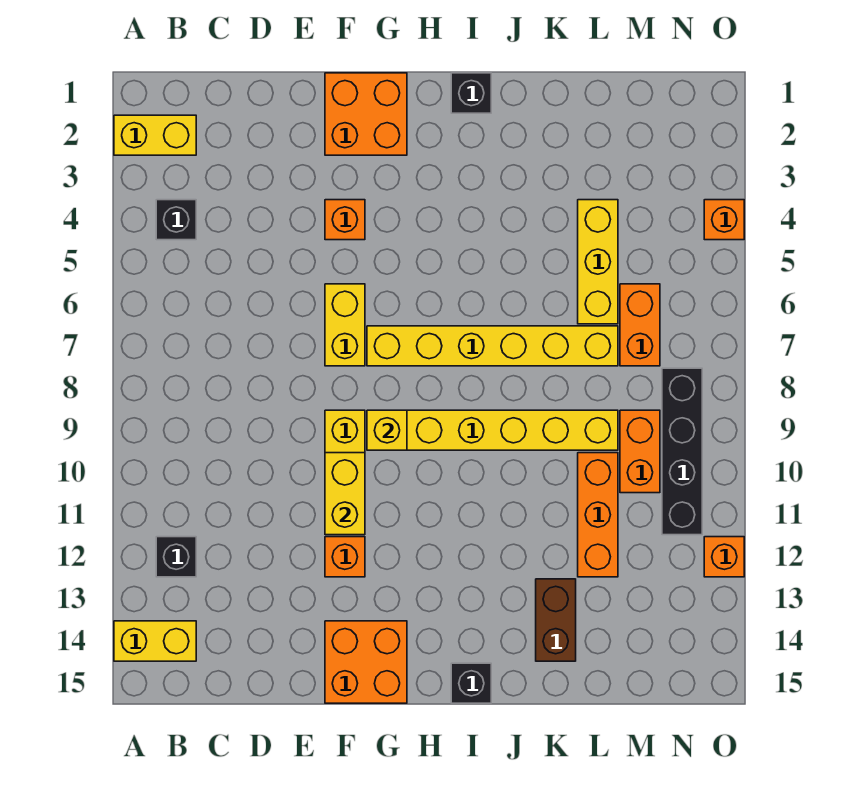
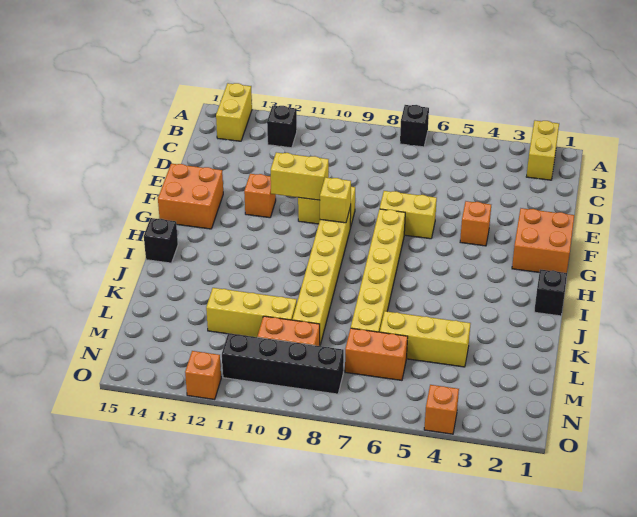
black 1x1 brick [156,200,196,240] -> black 1x1 brick moved to [400,105,429,147]
brown 1x2 brick [536,579,576,661] -> none
orange 1x3 brick [578,453,618,577] -> yellow 1x3 brick [206,288,297,337]

